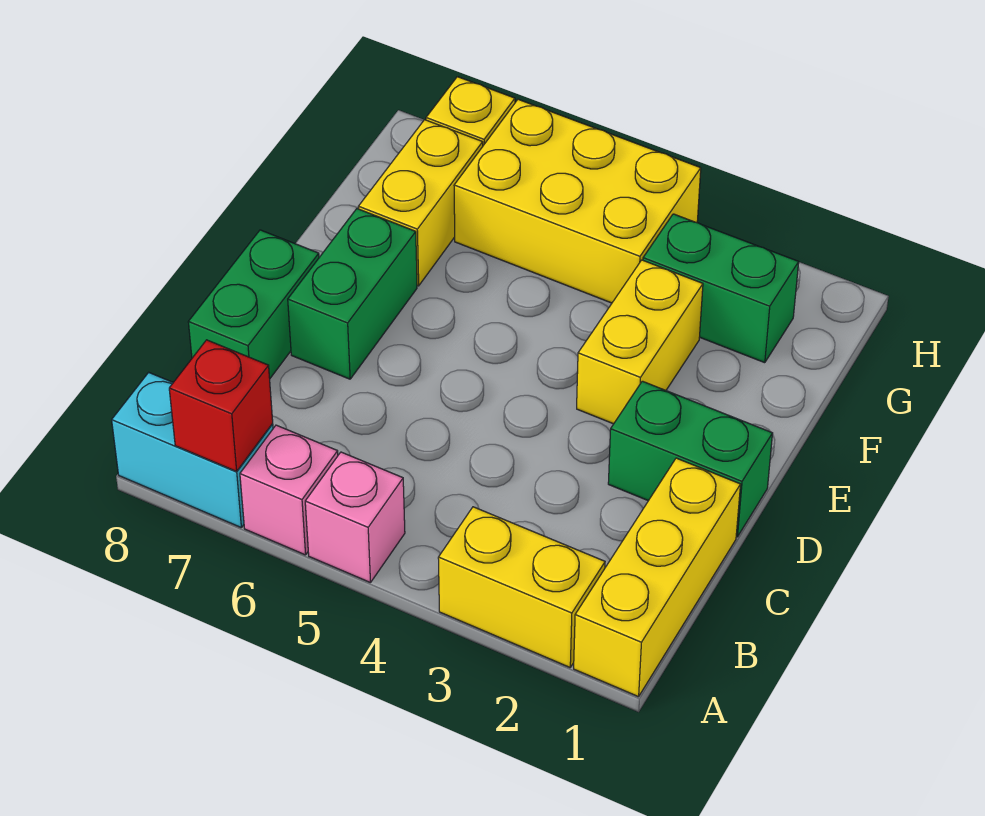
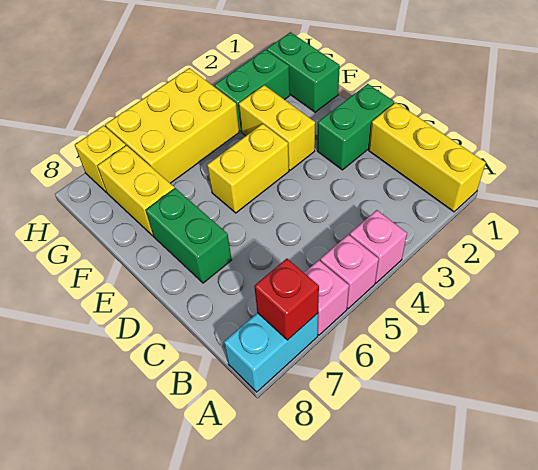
yellow 1x2 brick [438,507,605,667] -> yellow 1x2 brick moved to [207,124,289,213]
none -> pink 1x1 brick [350,210,407,283]
green 1x2 brick [188,230,319,378] -> green 1x2 brick moved to [267,32,340,112]

